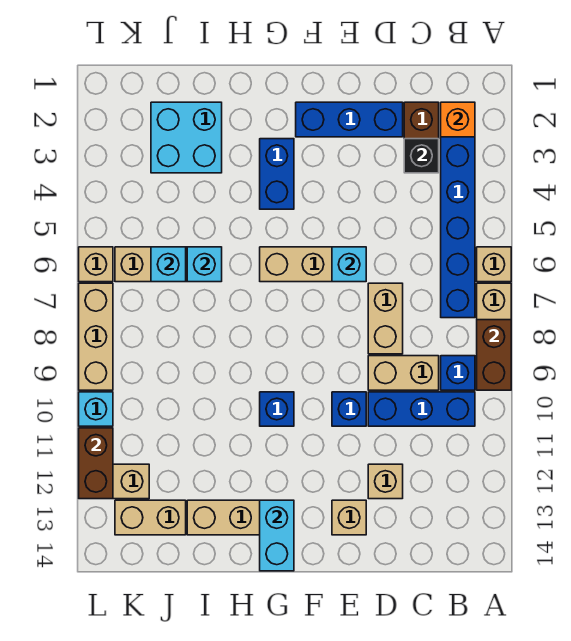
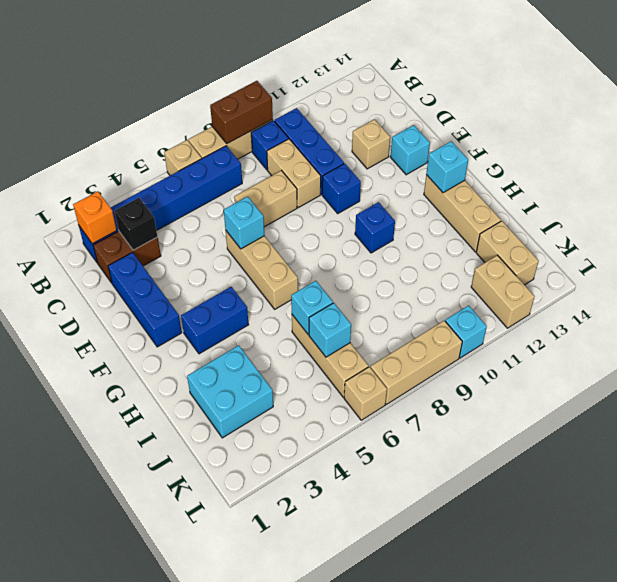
tan 1x1 brick [332,500,366,535] -> cyan 1x1 brick [390,125,430,175]
cyan 1x2 brick [260,500,294,571] -> cyan 1x1 brick [426,141,468,193]
brown 1x2 brick [79,428,113,499] -> none

